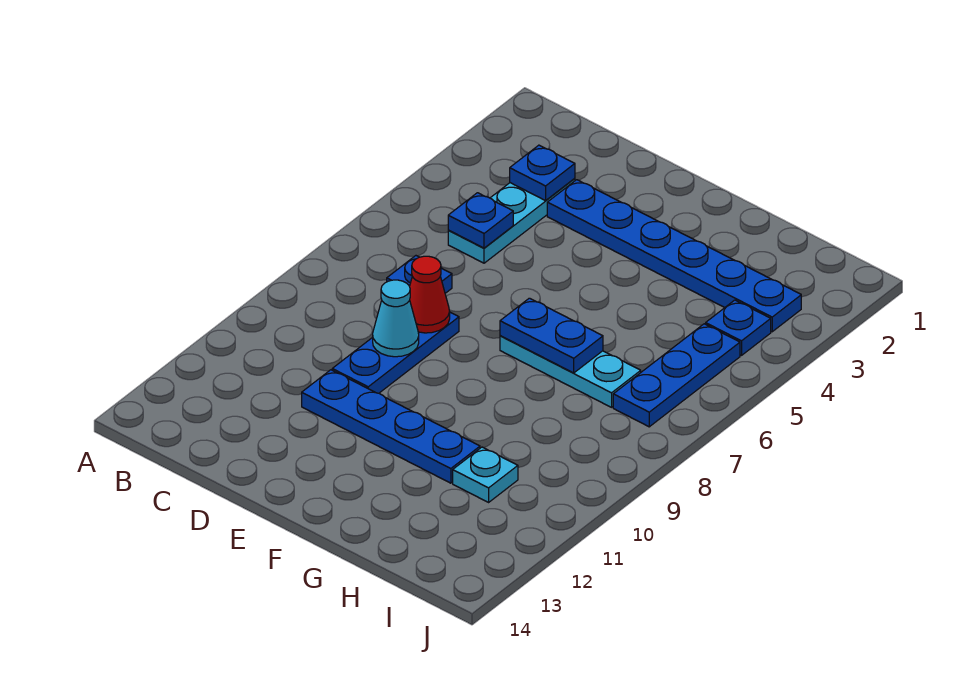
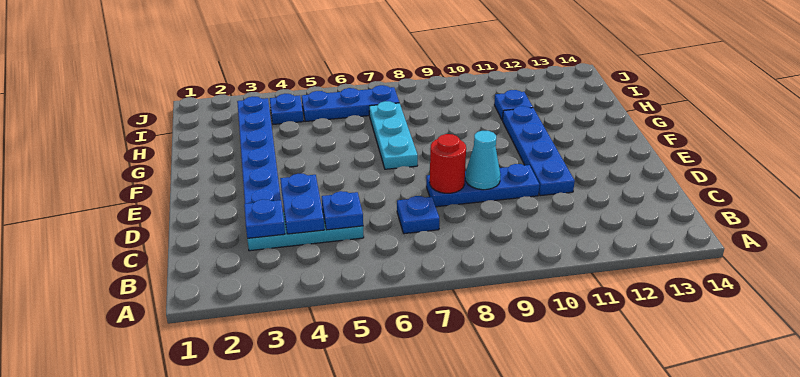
red 1x1 cone [410,256,450,333] -> red 1x1 round brick [430,134,466,193]
blue 1x2 plate [500,298,603,373] -> blue 1x2 plate moved to [280,174,324,234]
cyan 1x1 plate [453,447,518,502] -> blue 1x1 plate [494,90,533,120]

